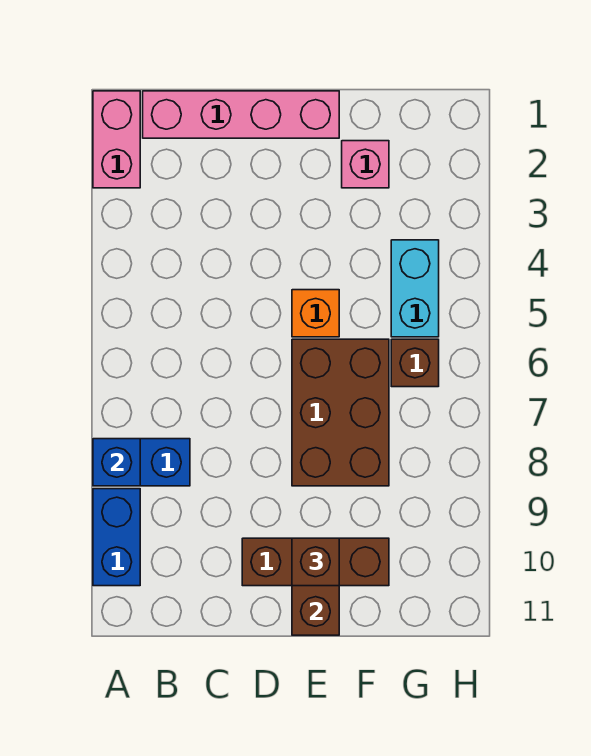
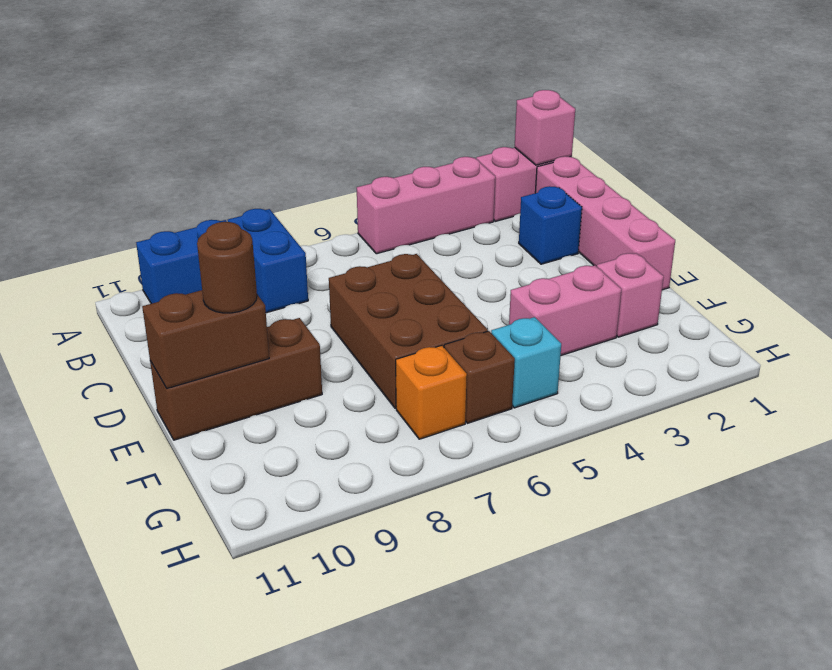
none -> pink 1x1 brick [515,90,575,165]
none -> pink 1x3 brick [357,157,495,254]
blue 1x1 brick [93,439,140,486] -> blue 1x1 brick moved to [519,186,582,264]
brown 1x3 brick [242,538,389,586] -> brown 1x3 brick turned to [150,318,322,440]
orange 1x1 brick [292,290,339,337] -> orange 1x1 brick moved to [396,345,467,439]
brown 2x3 brick [292,339,389,486] -> brown 2x3 brick turned to [329,254,488,408]
brown 1x1 brick [292,538,339,586] -> brown 1x1 round brick [197,222,257,313]
none -> pink 1x2 brick [509,265,622,356]
cyan 1x2 brick [391,240,439,337] -> cyan 1x1 brick [491,317,561,408]

